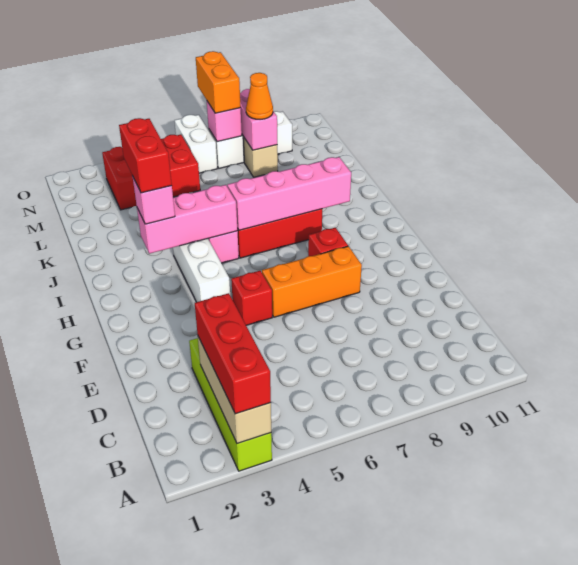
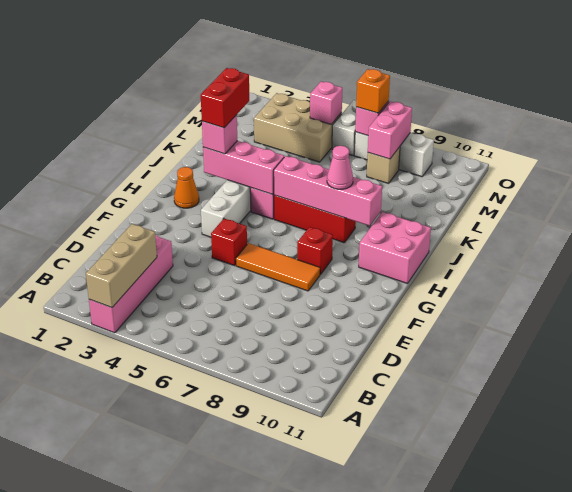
lime 1x4 brick [189,338,272,471] -> pink 1x4 brick [89,235,173,333]
red 1x3 brick [195,293,271,414] -> none
orange 1x3 brick [262,246,362,317] -> orange 1x3 tile [236,243,320,291]
none -> pink 2x2 brick [359,212,431,284]
none -> pink 1x1 cone [327,146,353,189]
red 2x3 brick [102,135,200,210] -> tan 2x3 brick [254,93,342,162]
orange 1x1 cone [246,73,273,119] -> orange 1x1 cone moved to [174,167,199,208]
none -> pink 1x1 brick [310,82,342,124]
orange 1x2 brick [196,51,241,113] -> orange 1x1 brick [356,69,390,113]

